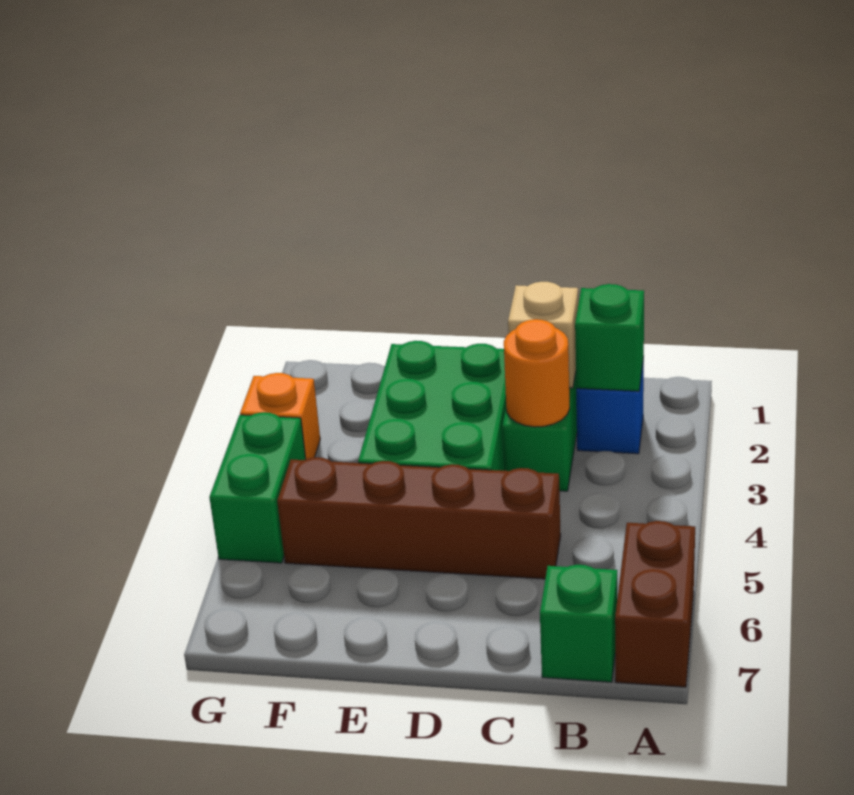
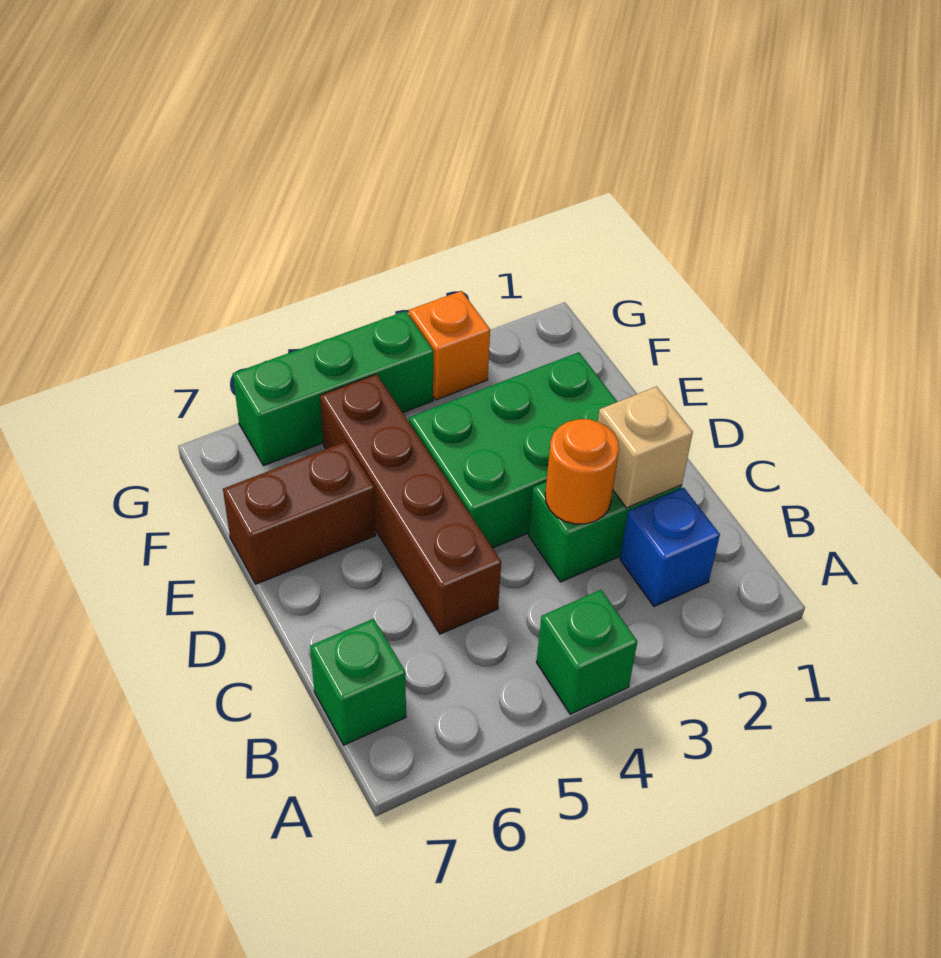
brown 1x2 brick [615,521,695,687] -> brown 1x2 brick moved to [223,442,376,584]
green 1x1 brick [575,284,644,391] -> green 1x1 brick moved to [536,590,637,714]
green 1x2 brick [209,412,306,563] -> green 1x3 brick [233,311,434,466]

